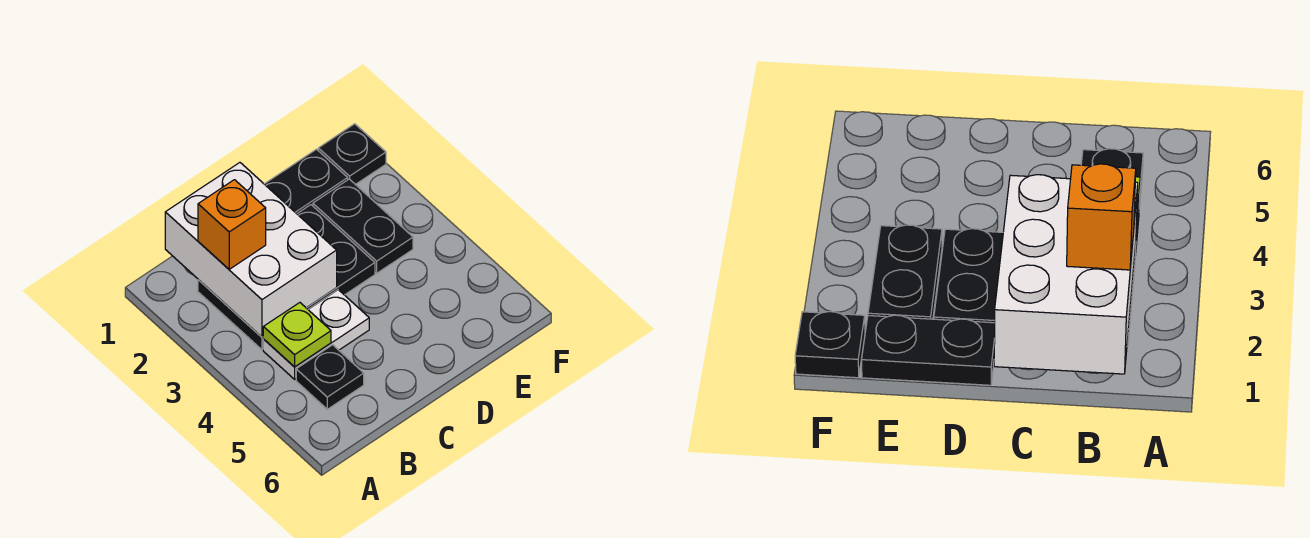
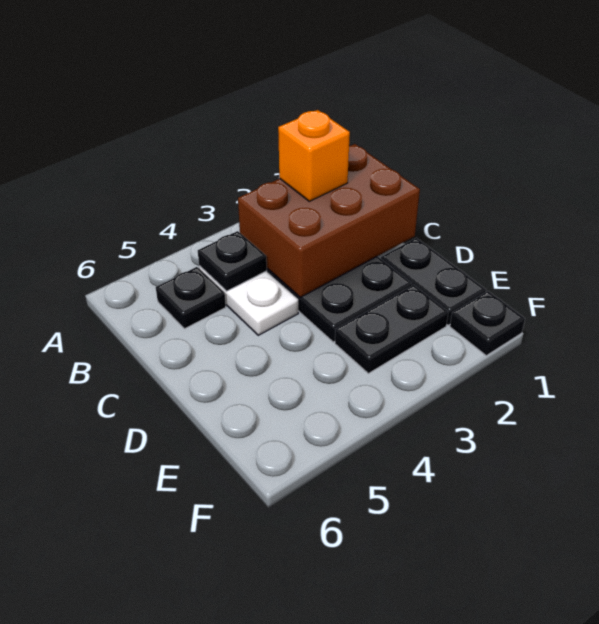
white 2x3 brick [165,163,337,337] -> brown 2x3 brick [238,144,420,297]
lime 1x1 plate [263,303,331,367] -> black 1x1 plate [198,231,267,291]

